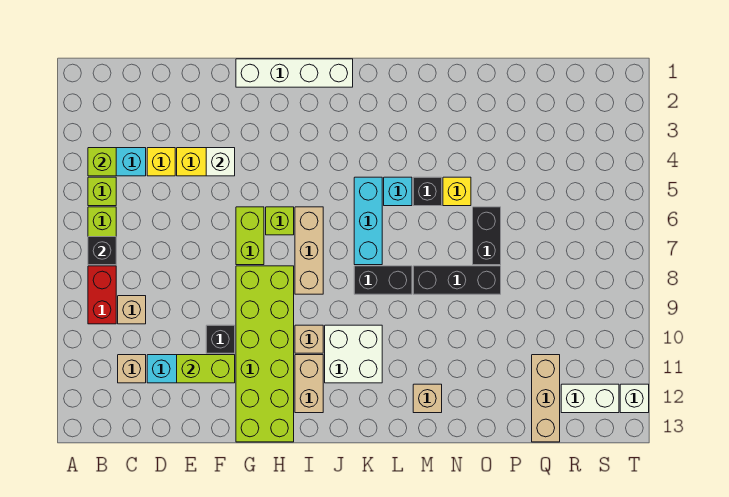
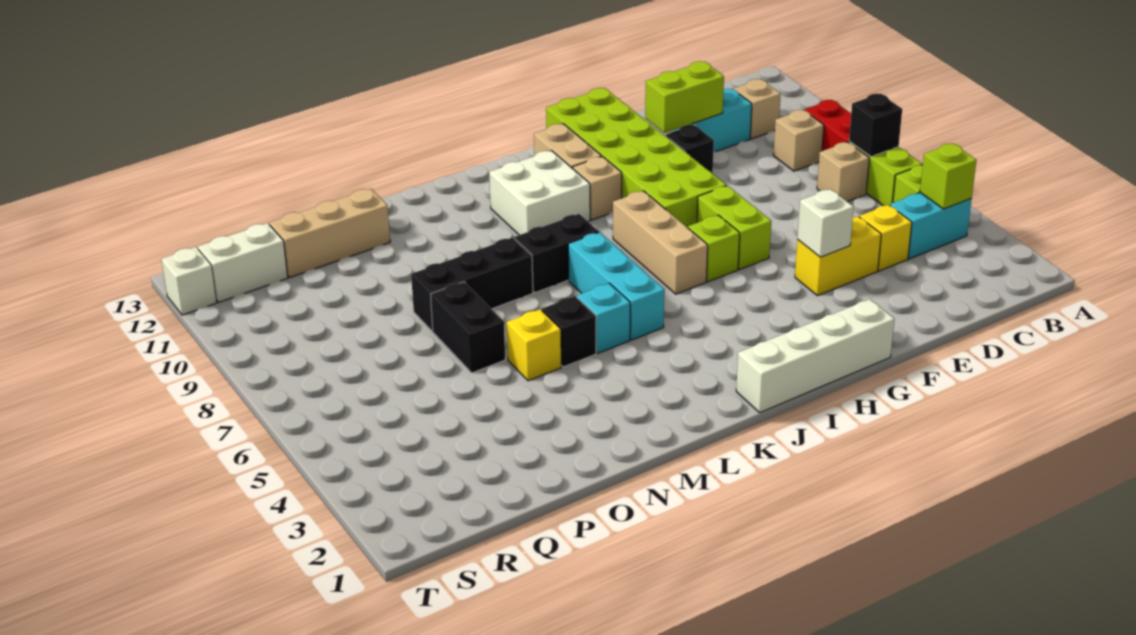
tan 1x1 brick [413,384,442,413] -> tan 1x1 brick moved to [817,142,869,202]
tan 1x3 brick [532,355,560,442] -> tan 1x3 brick turned to [269,188,390,278]

